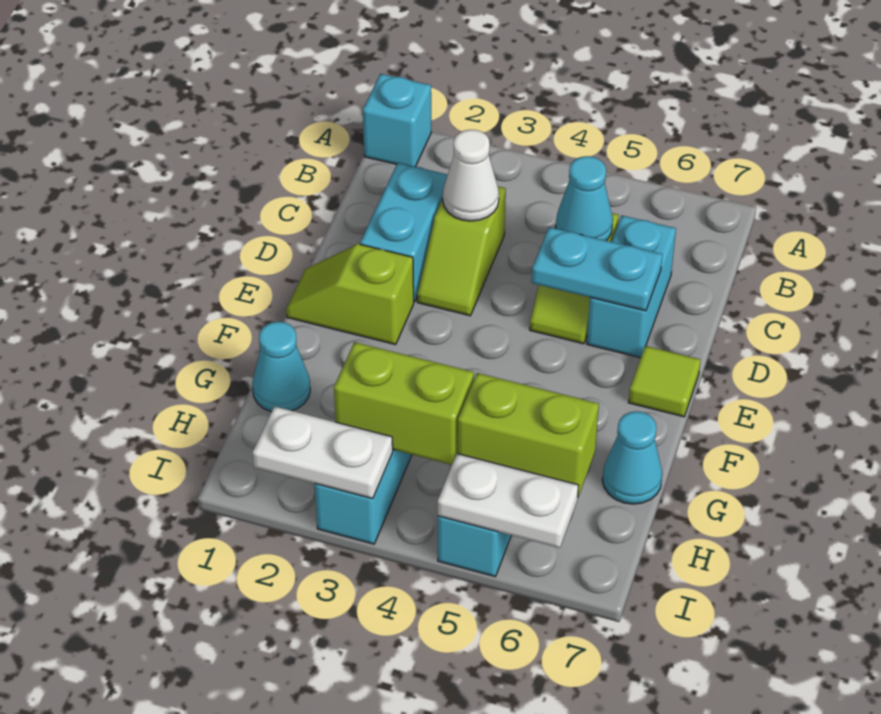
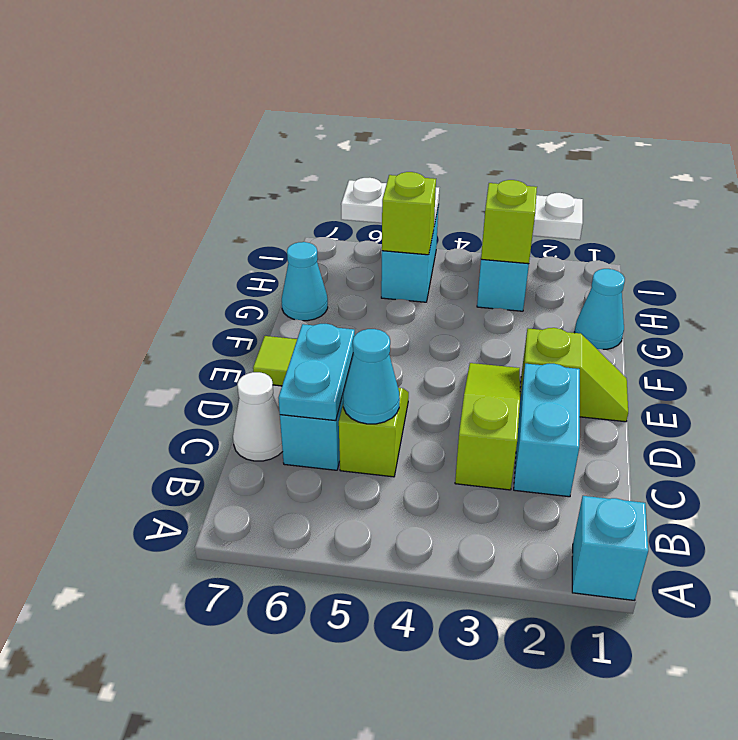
lime 1x2 slope [417,186,506,316] -> lime 1x3 slope [455,363,520,490]
white 1x1 cone [443,130,499,221] -> white 1x1 cone moved to [233,372,283,461]
cyan 1x2 plate [532,227,662,311] -> cyan 1x2 plate turned to [278,324,355,421]
lime 1x2 brick [334,342,474,465] -> lime 1x1 brick [481,180,537,264]
lime 1x2 brick [458,373,599,497] -> lime 1x1 brick [382,172,436,255]

